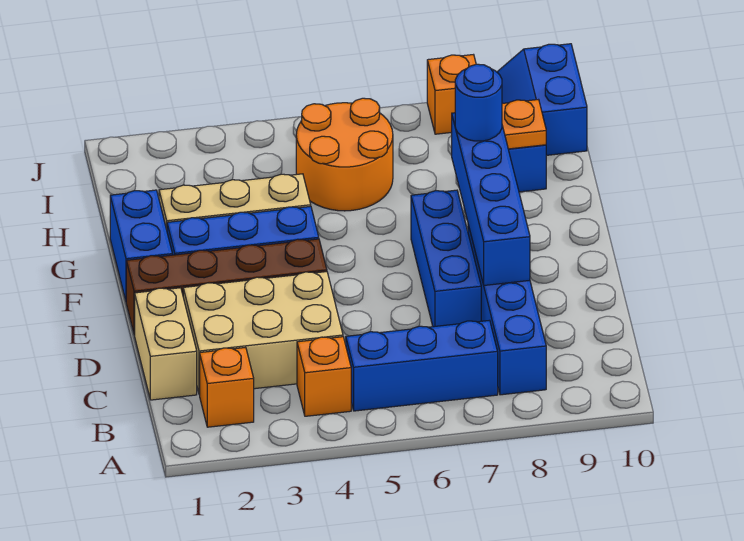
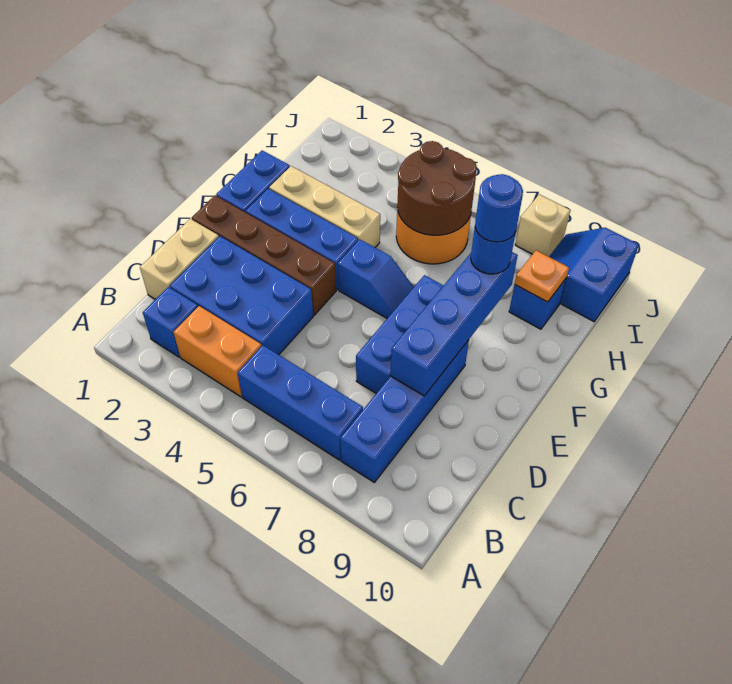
orange 1x1 brick [200,347,254,427] -> blue 1x1 brick [143,287,198,357]
orange 1x1 brick [297,337,351,416] -> orange 1x2 brick [173,306,261,397]
tan 2x3 brick [183,272,343,395] -> blue 2x3 brick [170,236,313,355]
none -> blue 1x2 slope [338,239,414,318]
none -> blue 1x1 round brick [475,174,523,242]
none -> brown 2x2 round brick [397,141,477,235]
orange 1x1 brick [427,55,476,134] -> tan 1x1 brick [515,194,570,257]

